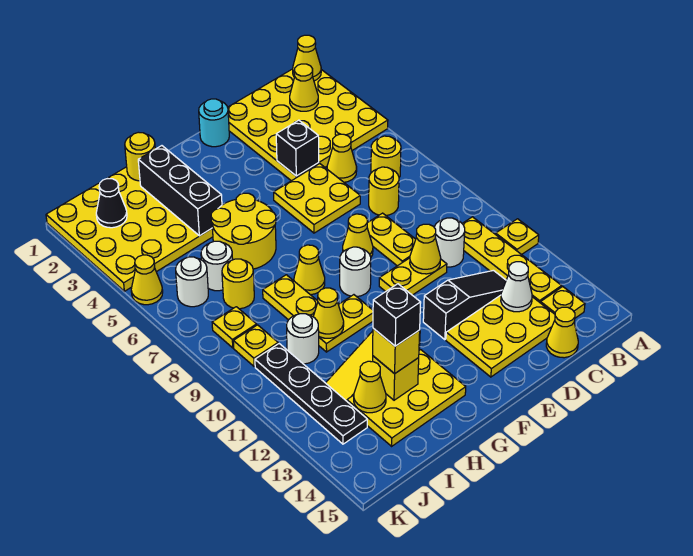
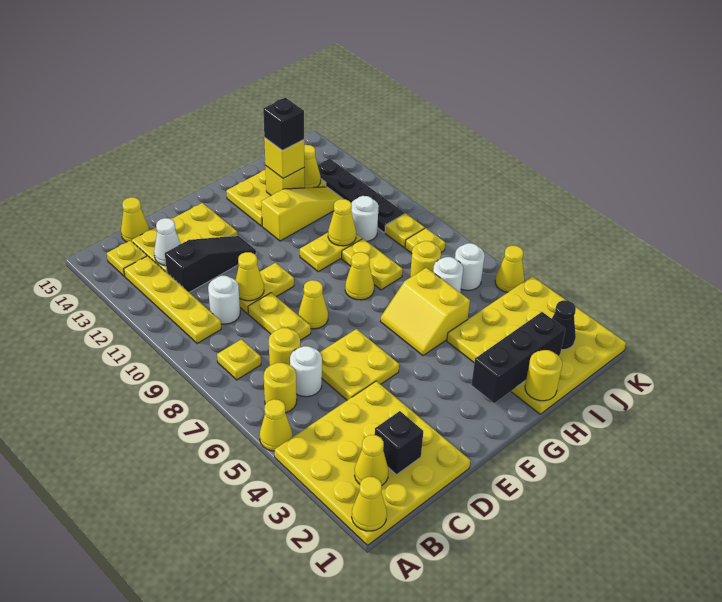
yellow 1x1 plate [496,219,539,255] -> yellow 1x1 plate moved to [217,339,261,380]
yellow 1x1 cone [327,134,357,182] -> yellow 1x1 cone moved to [260,399,292,451]
black 1x3 slope [423,270,506,340] -> black 1x3 slope turned to [165,236,256,292]
black 1x1 brick [276,120,319,176] -> black 1x1 brick moved to [375,411,423,475]
cyan 1x1 round brick [199,99,229,147] -> none
white 1x1 round brick [340,247,371,297] -> white 1x1 round brick moved to [290,346,322,397]
yellow 2x2 round brick [211,193,276,269] -> yellow 2x2 slope [381,268,470,356]
black 1x3 brick [138,146,222,236] -> black 1x3 brick turned to [471,312,565,403]

